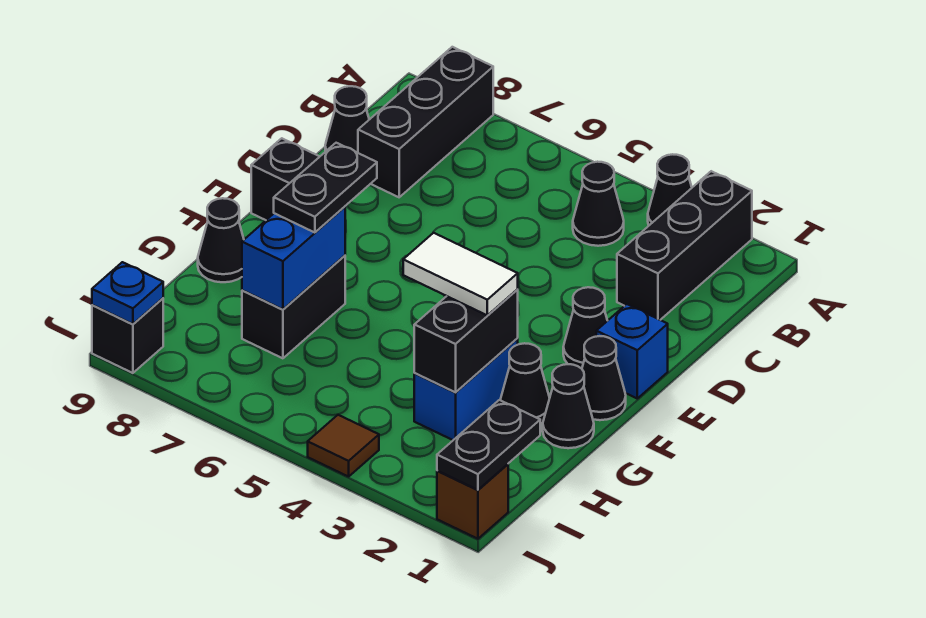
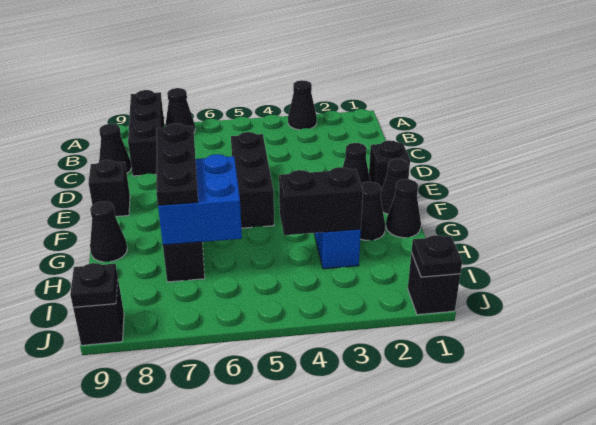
black 1x3 brick [617,171,752,320] -> black 1x3 brick moved to [231,132,274,228]
black 1x1 cone [573,162,624,246] -> black 1x1 cone moved to [165,88,195,132]
blue 1x1 brick [596,304,668,398] -> black 1x1 brick [369,140,410,191]
black 1x2 plate [274,143,377,233] -> black 1x3 plate [156,123,198,205]
black 1x2 brick [414,290,518,392] -> black 1x2 brick turned to [279,167,363,235]
white 1x2 tile [403,233,518,316] -> none
blue 1x2 brick [242,207,345,309] -> blue 2x2 brick [158,154,242,245]
black 1x2 plate [437,400,540,490] -> black 1x1 plate [411,235,462,277]
brown 1x1 brick [437,464,508,539] -> black 1x1 brick [408,253,460,315]
brown 1x1 tile [308,415,379,477] -> none
blue 1x1 plate [92,262,163,324] -> black 1x1 plate [70,263,118,307]

